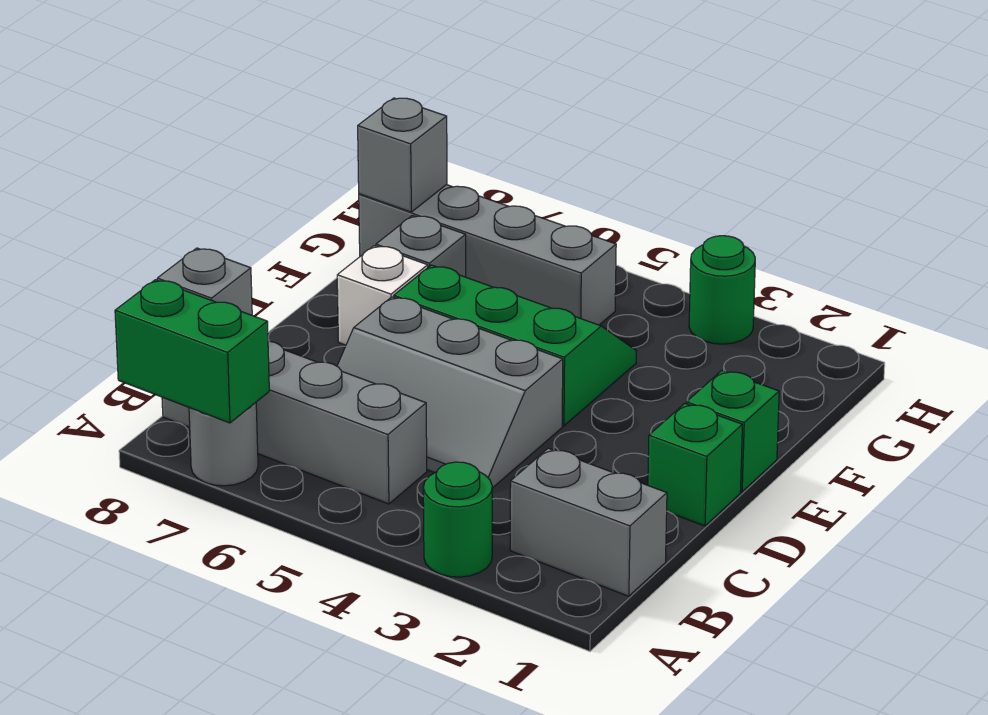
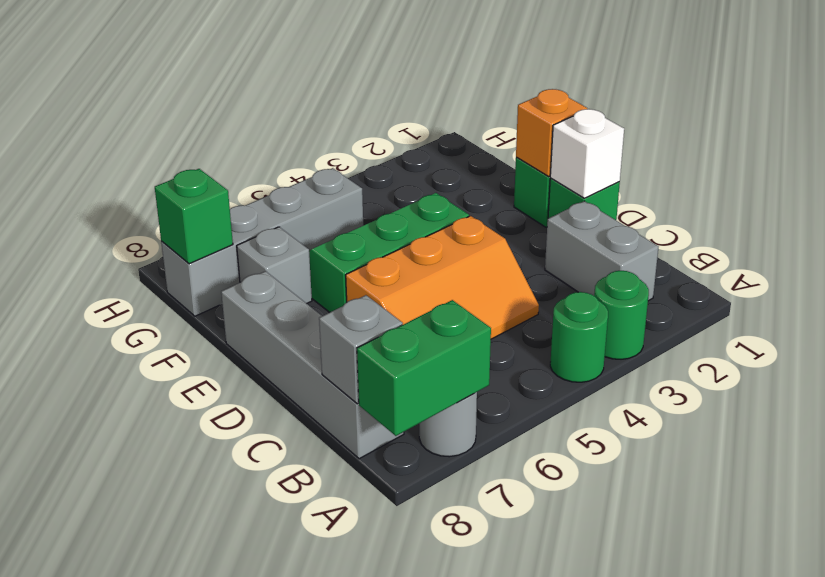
grey 1x2 brick [510,448,667,596] -> grey 1x2 brick turned to [545,201,658,301]
grey 1x4 brick [162,341,427,504] -> grey 1x4 brick turned to [221,271,404,459]
grey 2x3 slope [337,297,563,488] -> orange 2x3 slope [346,216,539,339]
none -> orange 1x1 brick [516,89,587,176]
white 1x1 brick [337,246,428,345] -> white 1x1 brick moved to [550,109,624,198]
grey 1x1 brick [358,98,447,212] -> green 1x1 brick [155,169,233,264]
green 1x1 round brick [689,236,755,344] -> green 1x1 round brick moved to [550,292,608,382]

